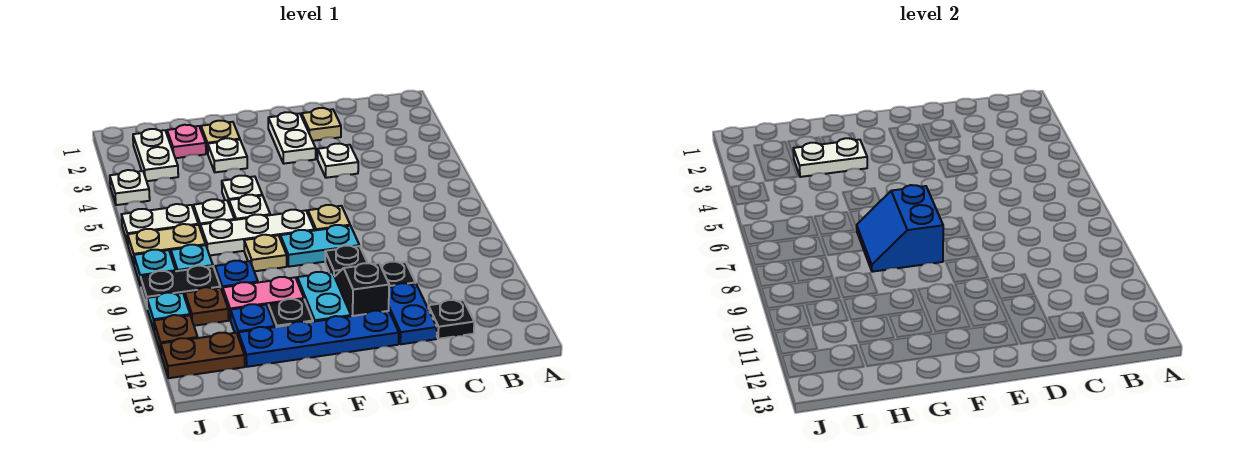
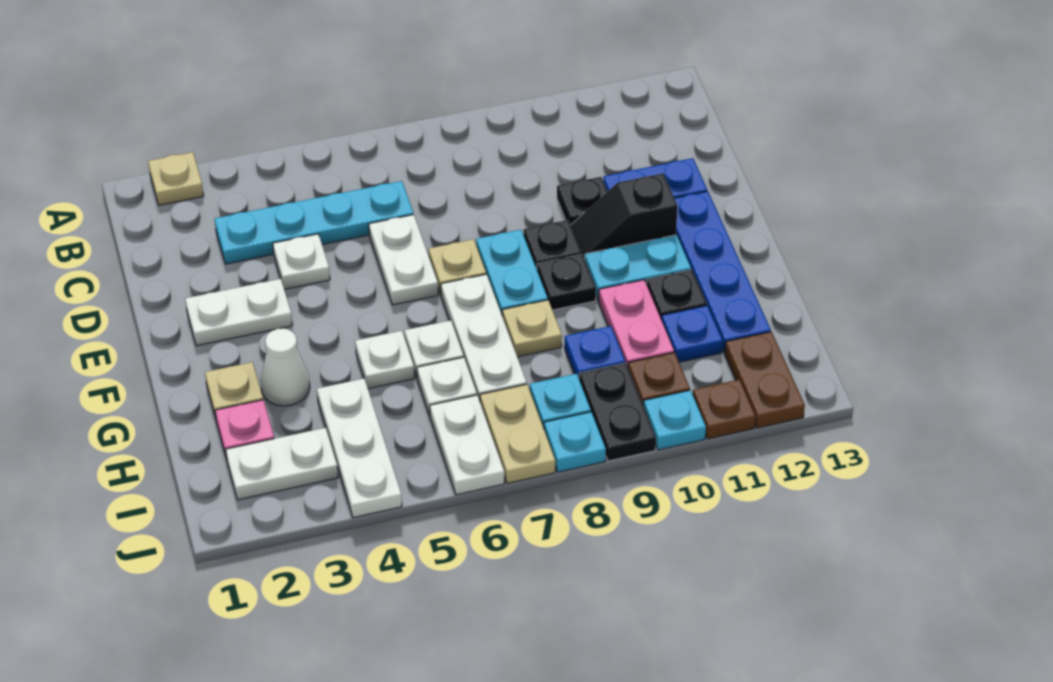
none -> cyan 1x4 plate [215,181,413,264]
black 1x1 plate [428,300,474,339] -> black 1x1 plate moved to [537,255,596,310]
tan 1x1 plate [302,108,341,141] -> tan 1x1 plate moved to [148,152,204,205]
blue 2x2 slope [857,185,944,272] -> none
white 1x1 plate [208,138,247,172] -> white 1x1 cone [261,328,310,406]
white 1x2 plate [793,138,867,177] -> white 1x2 plate moved to [369,215,438,305]
white 1x1 plate [110,170,150,205] -> white 1x3 plate [317,379,402,518]

